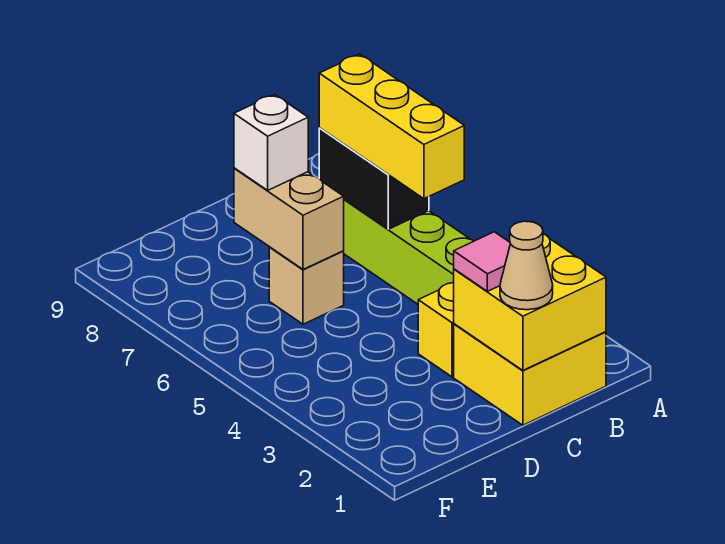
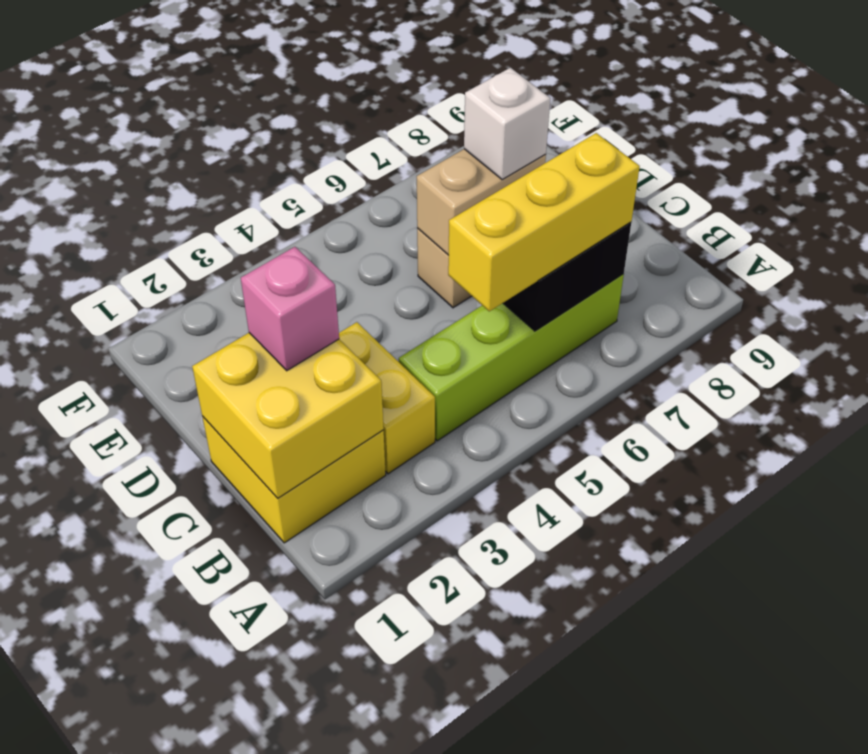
tan 1x1 cone [500,221,553,310] -> none
pink 1x1 tile [454,232,510,291] -> pink 1x1 brick [241,247,339,371]

